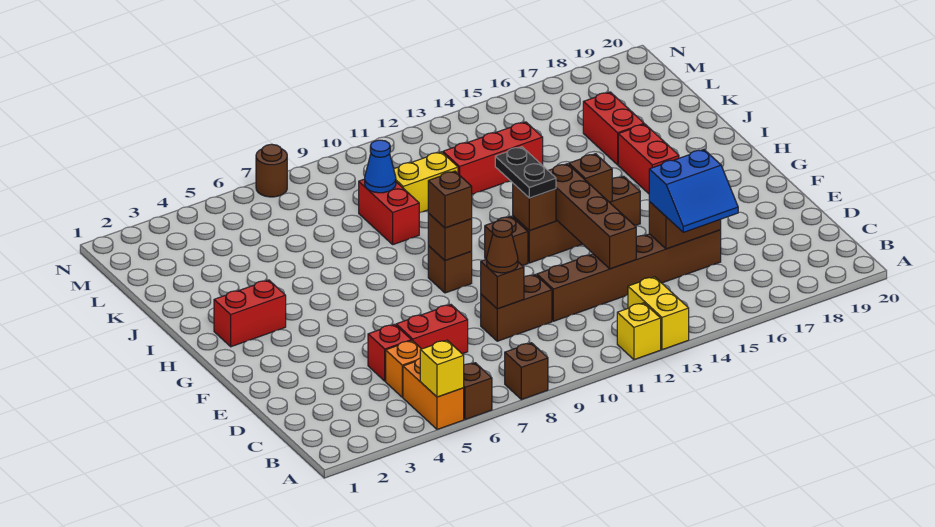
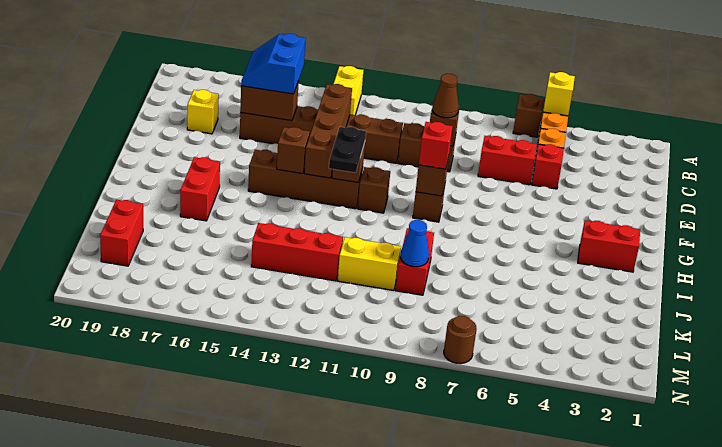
brown 1x1 brick [505,343,548,400] -> none
yellow 1x1 brick [617,303,661,360] -> yellow 1x1 brick moved to [187,90,219,134]
blue 2x2 slope [649,150,738,232] -> blue 2x2 slope turned to [241,34,306,94]
brown 1x1 brick [428,171,472,228] -> red 1x1 brick [419,122,453,169]
red 1x2 brick [583,92,644,165] -> red 1x2 brick moved to [100,200,143,266]

